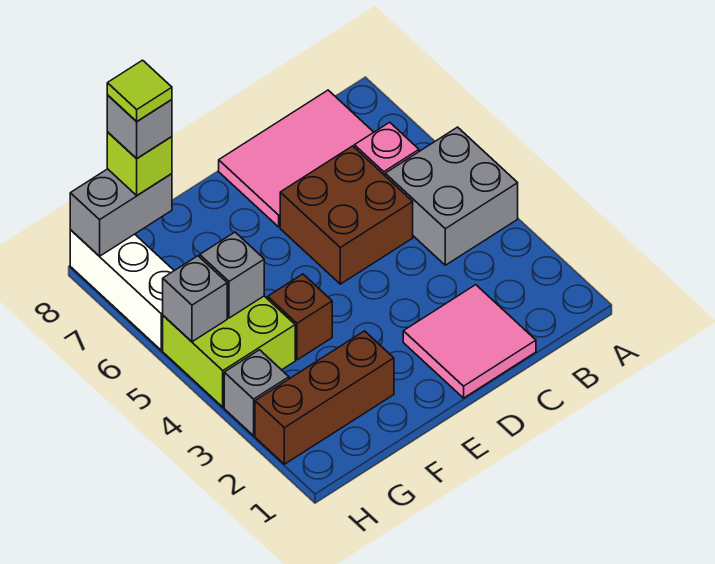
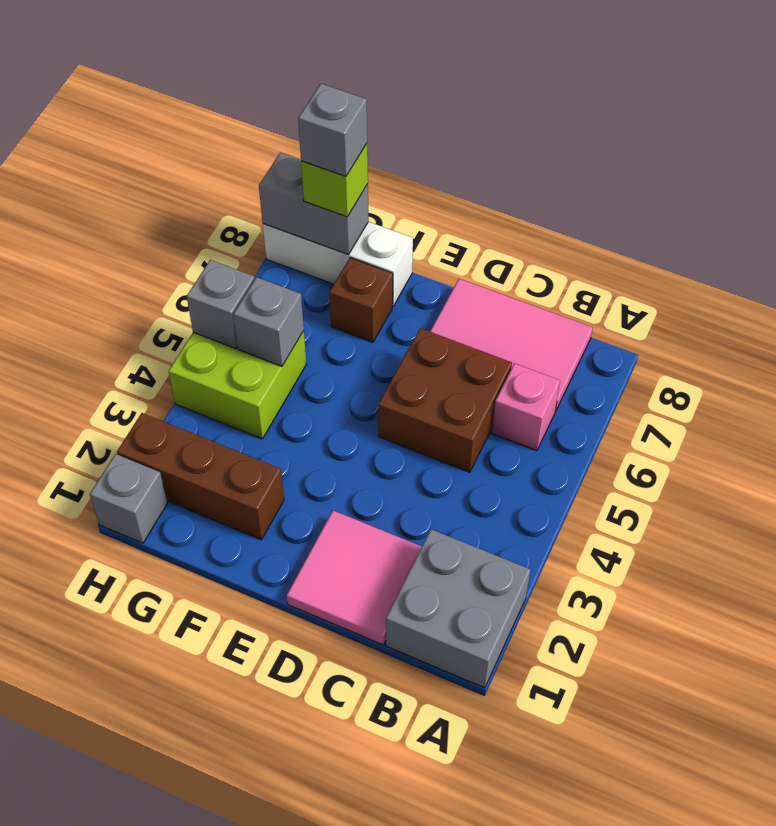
grey 2x2 brick [385,127,518,265] -> grey 2x2 brick moved to [386,529,531,688]
brown 1x1 brick [268,274,332,360] -> brown 1x1 brick moved to [329,258,393,342]
lime 1x1 tile [107,60,172,122] -> none
grey 1x1 brick [224,350,289,436] -> grey 1x1 brick moved to [90,454,167,543]
white 1x3 brick [70,230,174,350] -> white 1x3 brick turned to [263,222,413,306]

